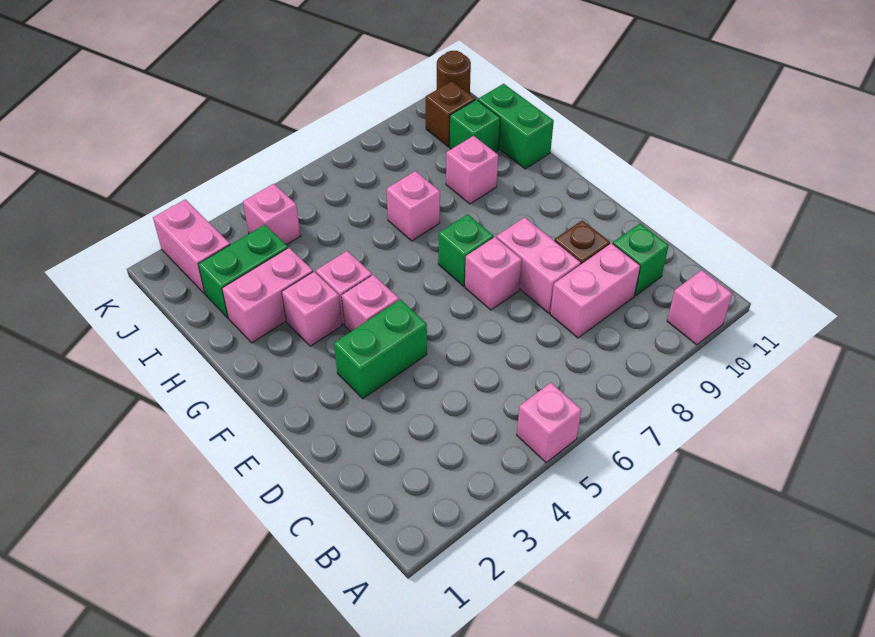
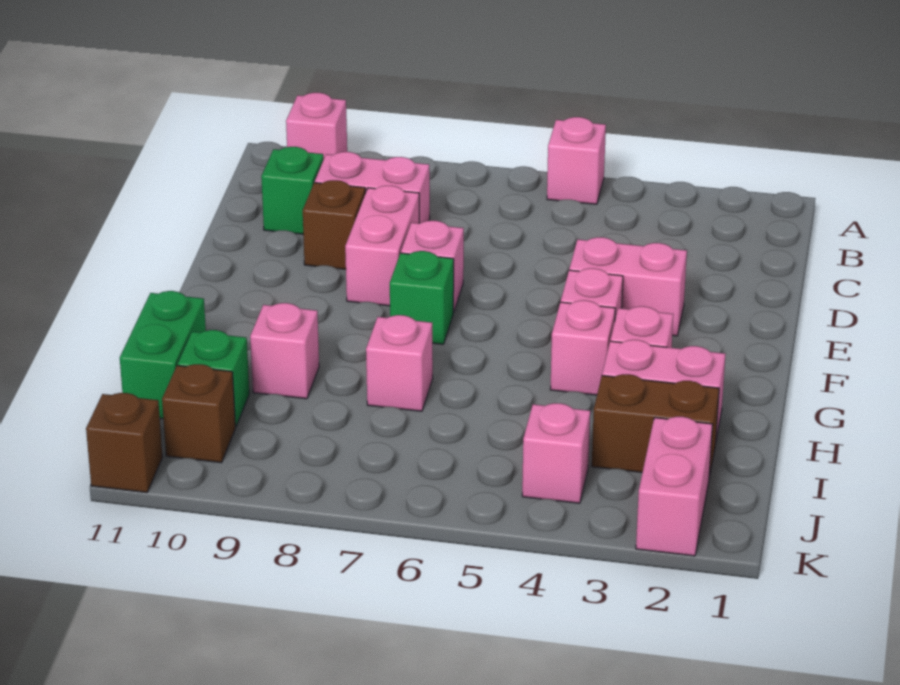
green 1x2 brick [334,299,427,399] -> pink 1x2 brick [569,237,687,336]
green 1x2 brick [198,225,288,318] -> brown 1x2 brick [592,374,719,478]
brown 1x1 round brick [437,51,471,94] -> brown 1x1 brick [86,393,162,493]

